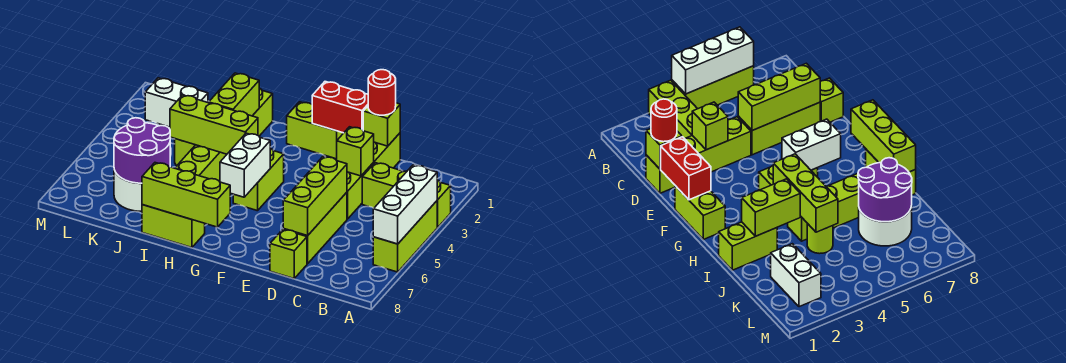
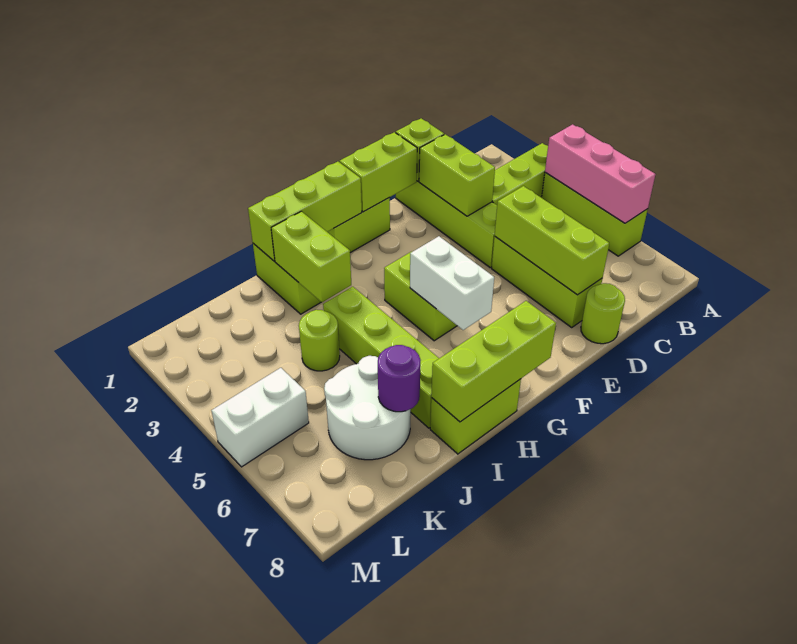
white 1x3 brick [373,165,437,244] -> pink 1x3 brick [545,124,656,223]
red 1x1 round brick [368,70,396,115] -> none
lime 1x1 brick [337,127,374,176] -> lime 1x2 brick [419,134,495,216]
lime 1x1 brick [270,230,307,278] -> lime 1x1 round brick [581,283,625,344]
red 1x2 brick [312,82,368,133] -> lime 1x2 brick [339,132,417,212]
lime 1x3 brick [170,95,258,154] -> lime 1x3 brick moved to [248,162,362,261]
purple 2x2 round brick [114,118,170,183] -> purple 1x1 round brick [378,345,420,412]
white 1x2 brick [145,78,208,127] -> white 1x2 brick moved to [212,368,309,467]

